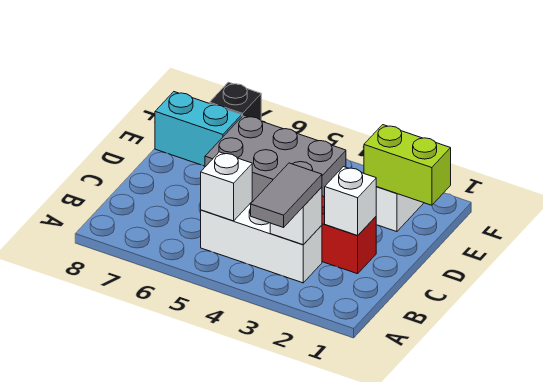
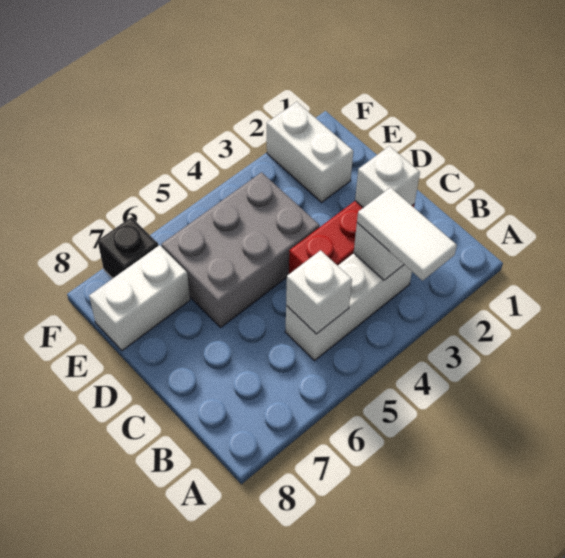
grey 1x2 tile [251,163,322,227] -> white 1x2 tile [357,188,457,281]
lime 1x2 brick [364,125,451,205] -> none
cyan 1x2 brick [155,92,242,166] -> white 1x2 brick [89,245,190,351]

